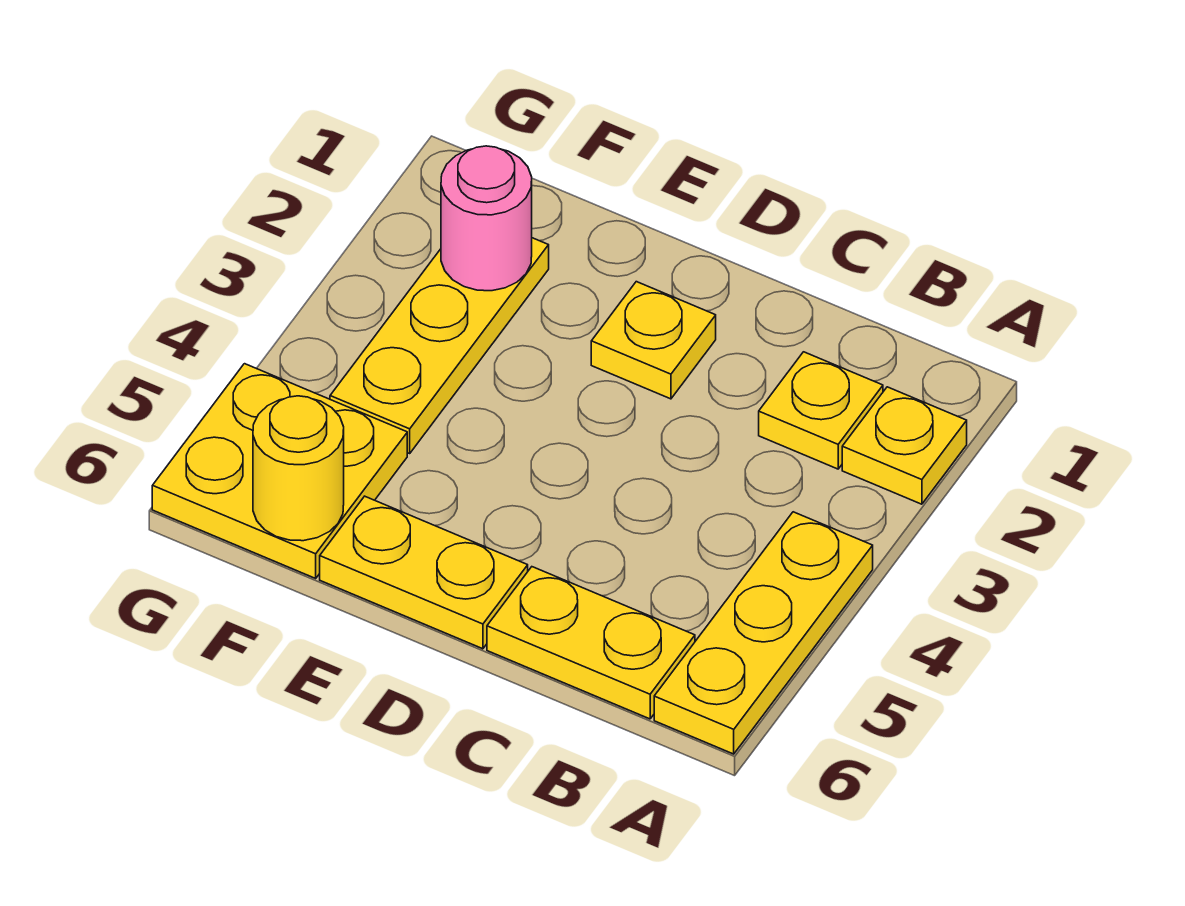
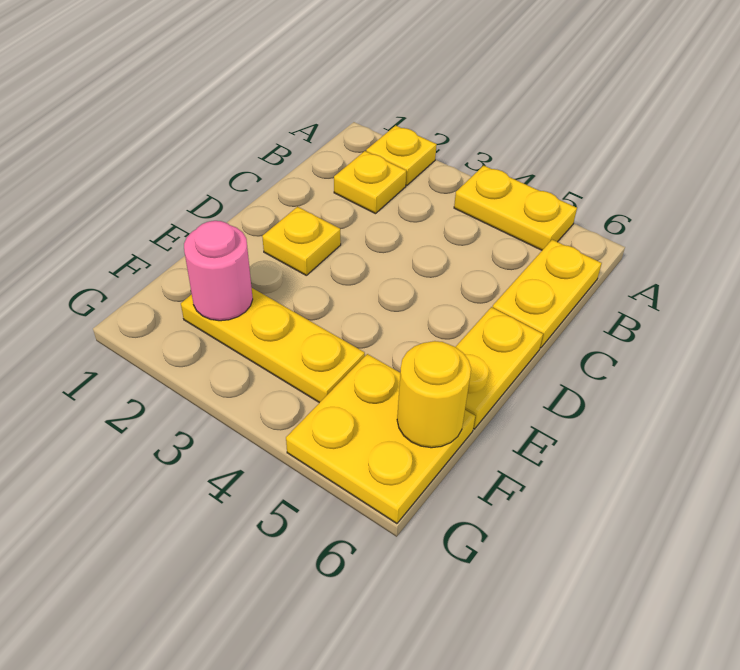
yellow 1x3 plate [654,512,873,754] -> yellow 1x2 plate [454,166,577,250]

